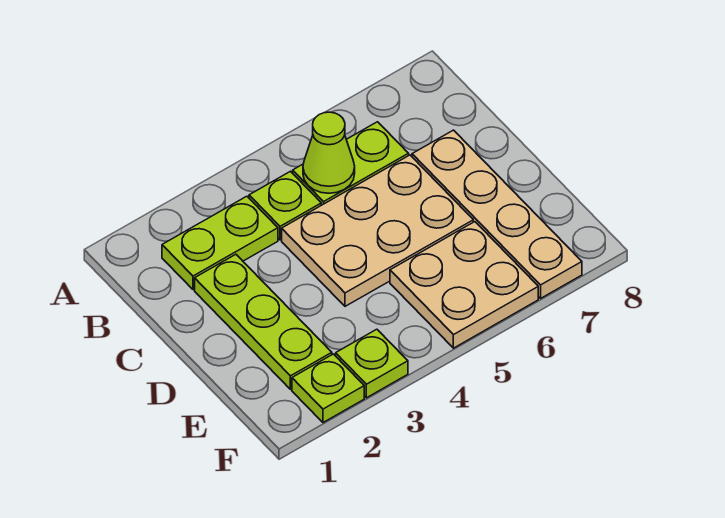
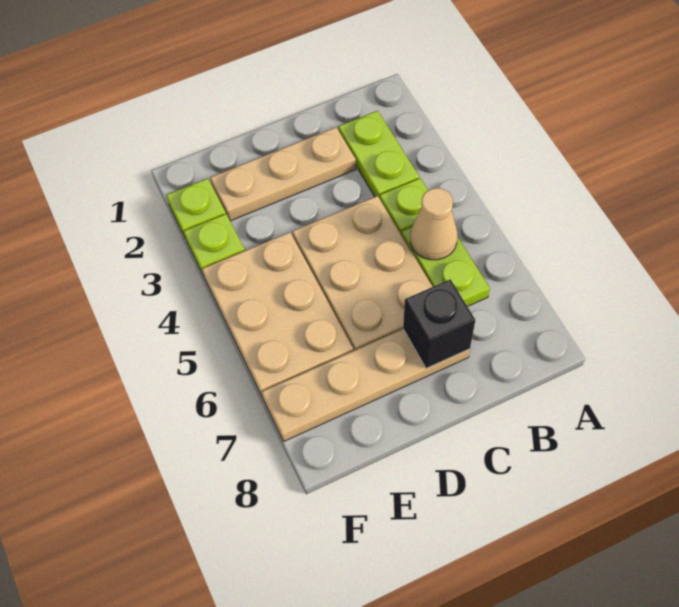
lime 1x1 cone [303,112,355,193] -> tan 1x1 cone [410,188,458,260]
lime 1x3 plate [195,254,332,389] -> tan 1x3 plate [210,127,356,221]
none -> black 1x1 brick [403,279,475,368]
tan 2x2 plate [390,222,538,348] -> tan 2x3 plate [202,232,353,398]

